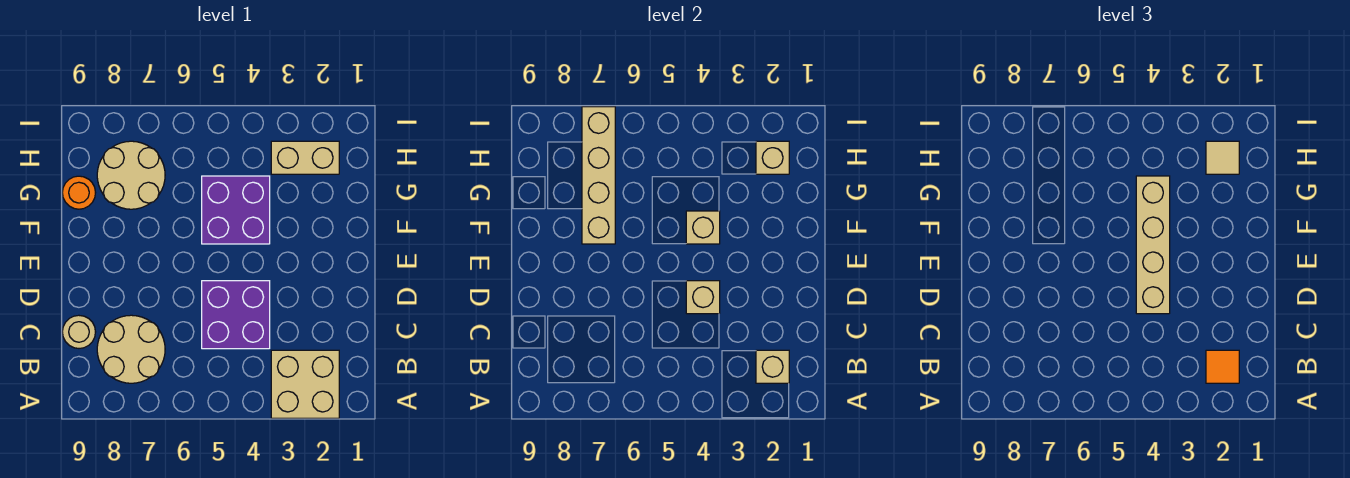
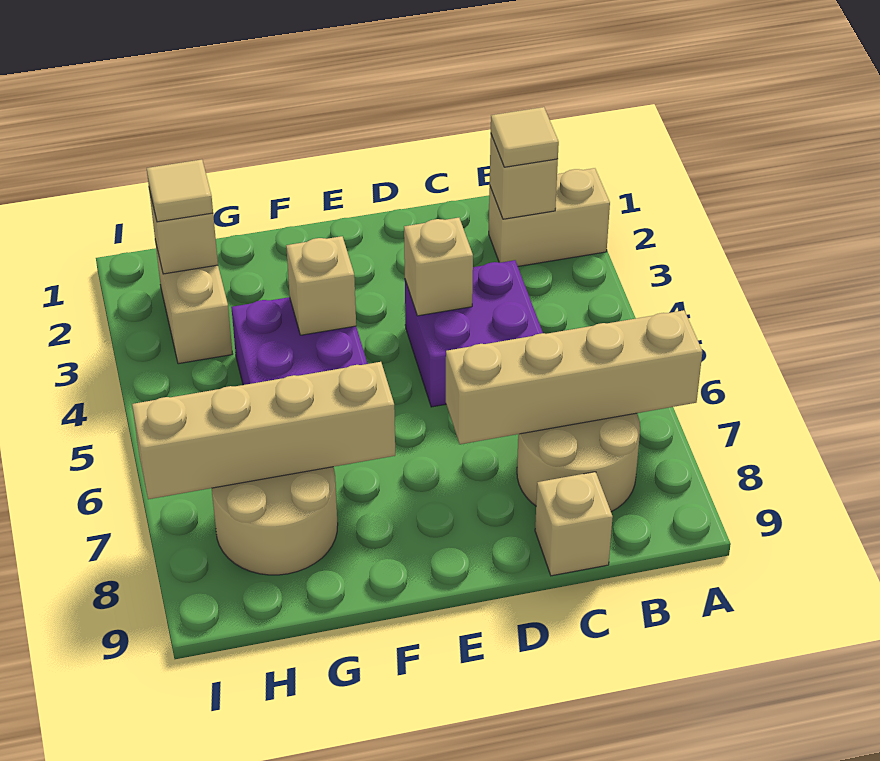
tan 2x2 brick [271,350,339,418] -> tan 1x2 brick [489,168,610,266]
orange 1x1 tile [1206,350,1239,383] -> tan 1x1 tile [491,107,559,167]
tan 1x1 round brick [62,315,95,348] -> tan 1x1 brick [535,472,613,576]
tan 1x4 brick [1136,176,1170,314] -> tan 1x4 brick moved to [446,310,702,444]
orange 1x1 round brick [62,176,96,209] -> none

